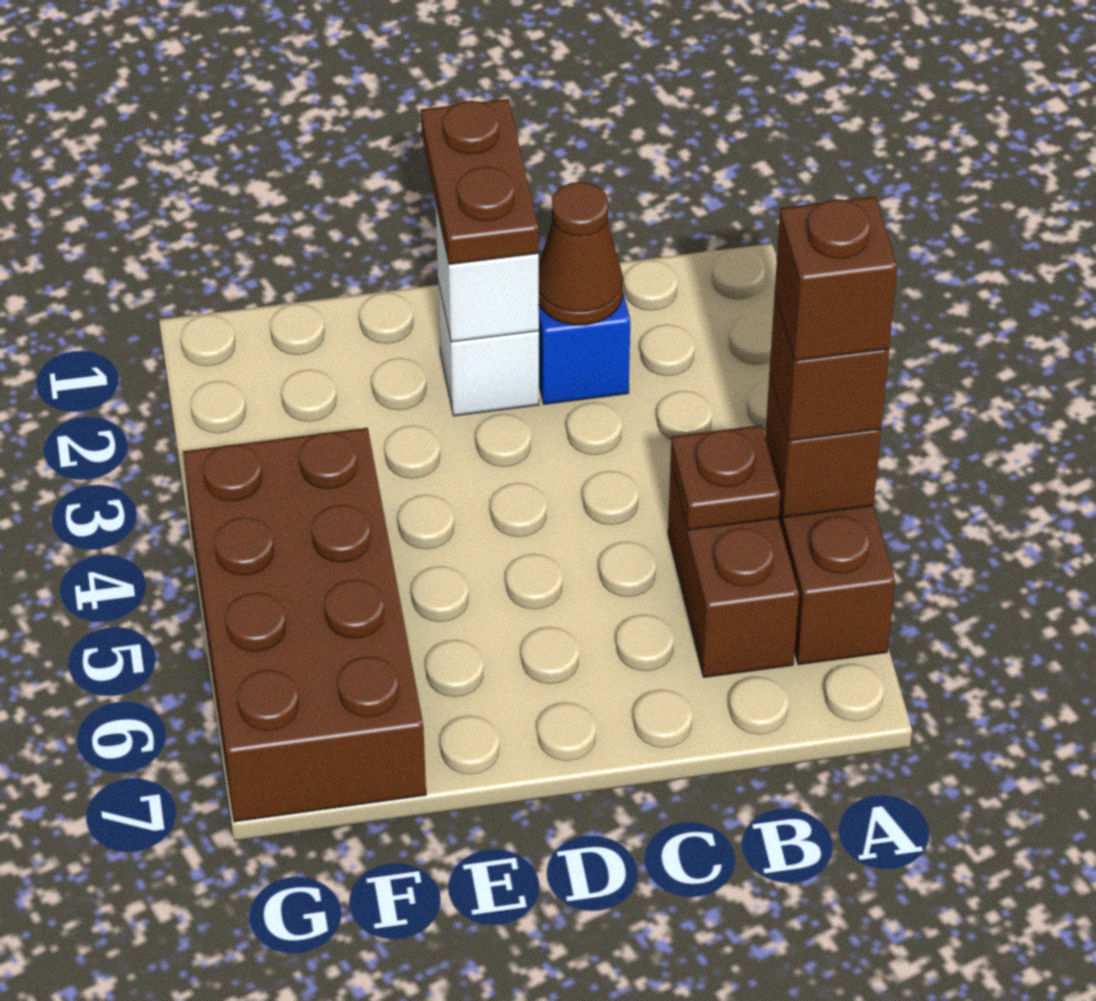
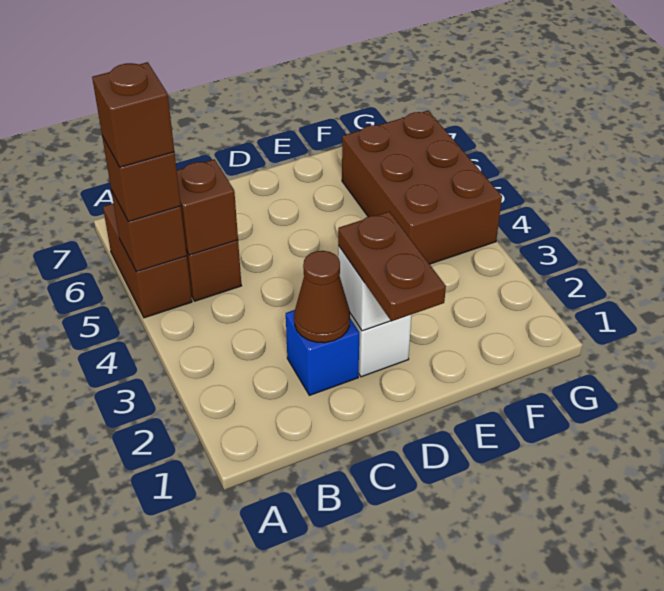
brown 1x1 plate [671,425,780,530] -> brown 1x1 brick [177,159,238,255]
brown 2x4 brick [183,428,426,822] -> brown 2x3 brick [342,111,502,264]

